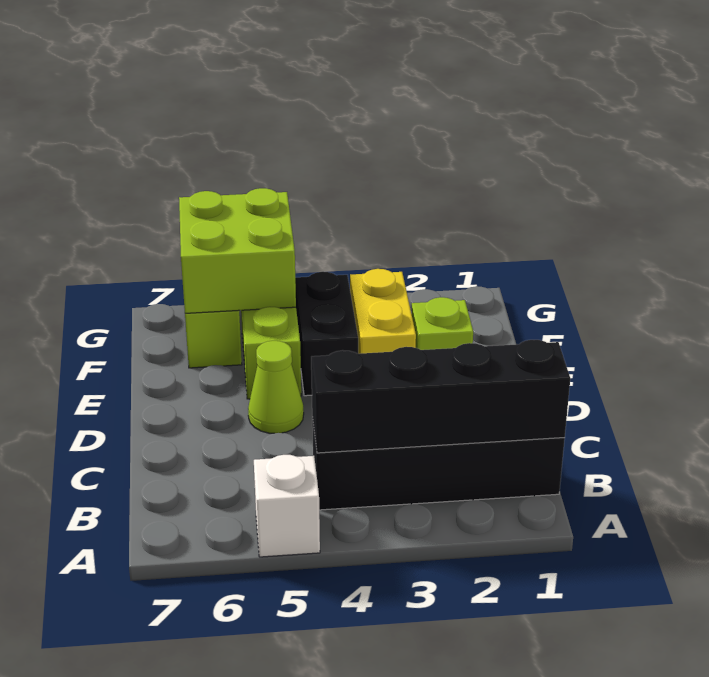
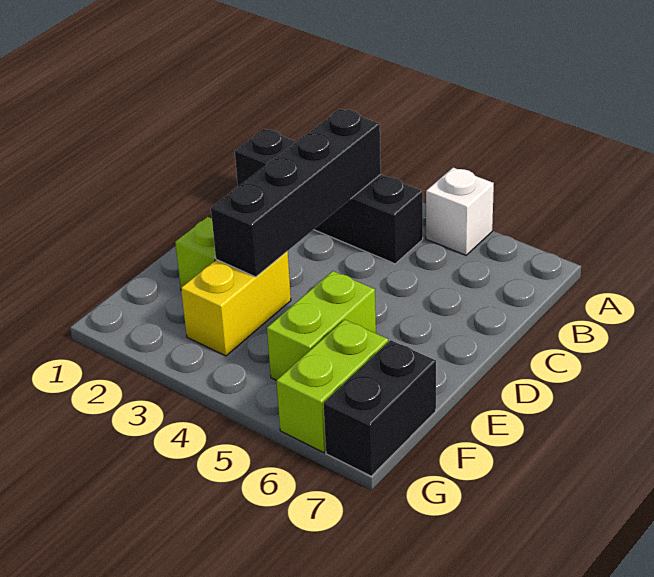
black 1x4 brick [311,340,570,453] -> black 1x4 brick turned to [211,109,381,277]
lime 1x1 cone [248,341,304,433] -> none
black 1x2 brick [295,272,358,396] -> black 1x2 brick moved to [324,340,436,476]
lime 2x2 brick [179,188,296,313] -> none

